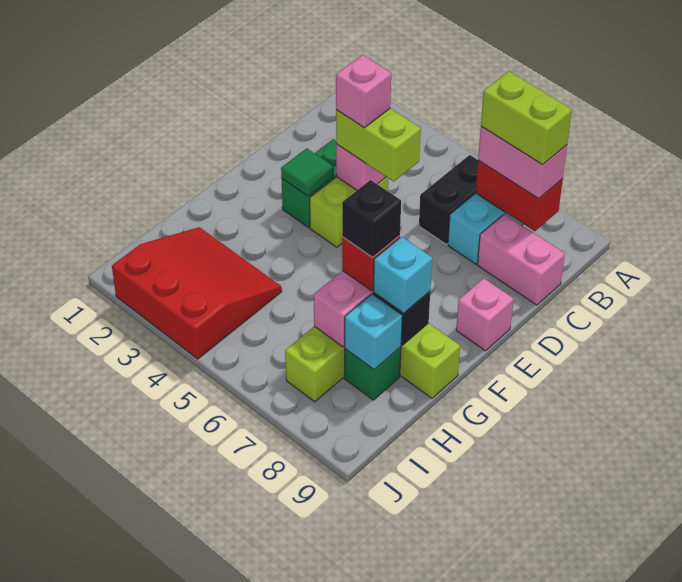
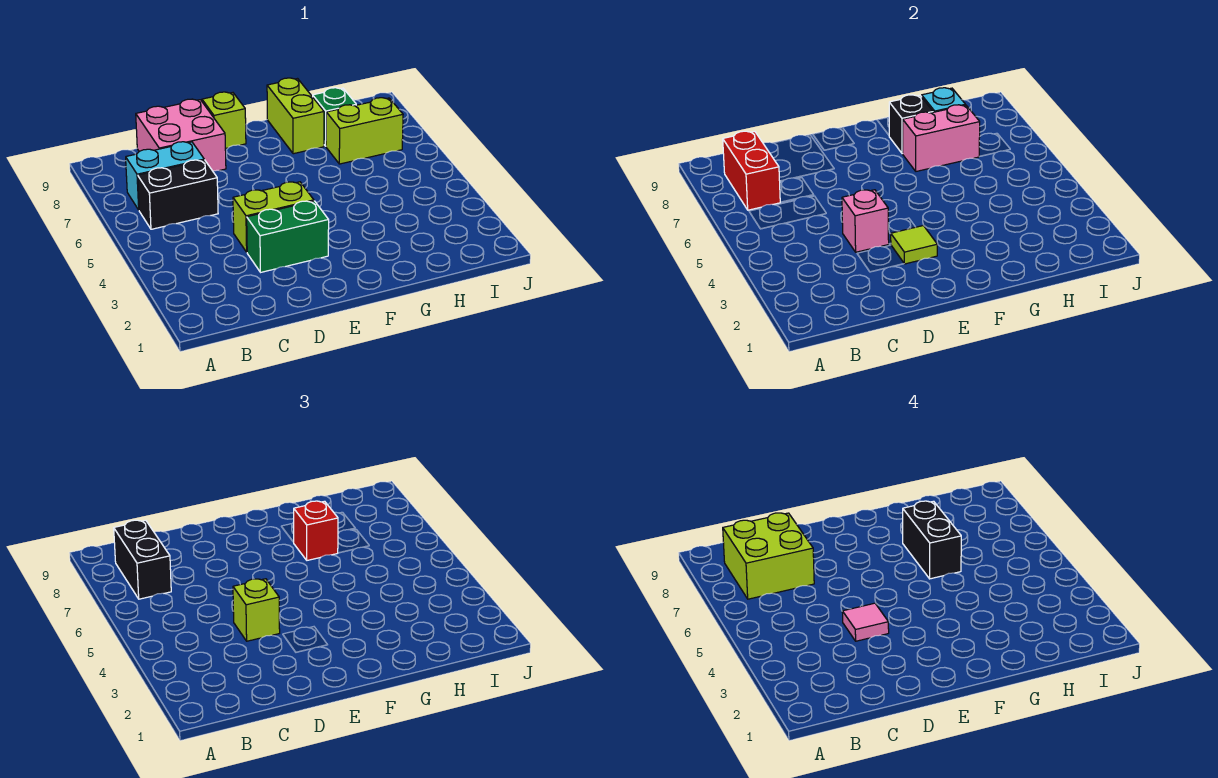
pink 1x2 brick [478,126,567,199] -> black 1x2 brick [114,520,171,599]
lime 1x2 brick [481,71,572,165] -> lime 2x2 brick [723,513,814,599]
pink 1x2 brick [478,214,565,305] -> pink 2x2 brick [136,99,226,171]
lime 1x2 brick [336,109,421,181] -> lime 1x1 brick [233,579,280,641]
pink 1x1 brick [336,55,391,128] -> pink 1x1 tile [842,603,889,641]
green 1x1 tile [281,148,334,196] -> lime 1x1 tile [891,226,937,264]
pink 1x1 brick [456,278,514,351] -> lime 1x1 brick [202,92,246,148]
black 1x1 brick [342,180,401,257] -> black 1x2 brick [903,501,961,579]
cyan 1x1 brick [373,237,432,313] -> none
red 3x3 slope [112,227,282,359] -> none

